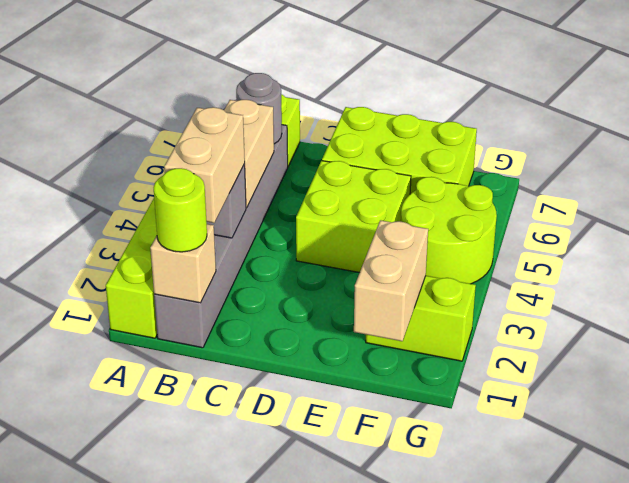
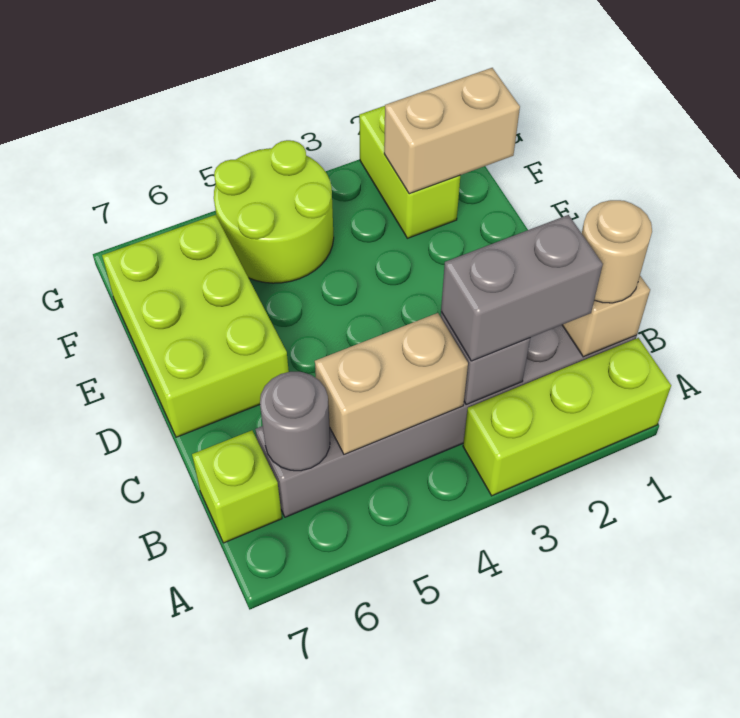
lime 1x1 round brick [154,168,207,252] -> tan 1x1 round brick [582,200,652,303]
tan 1x2 brick [164,107,245,223] -> grey 1x2 brick [441,215,603,361]
lime 2x2 brick [296,161,411,273] -> none

